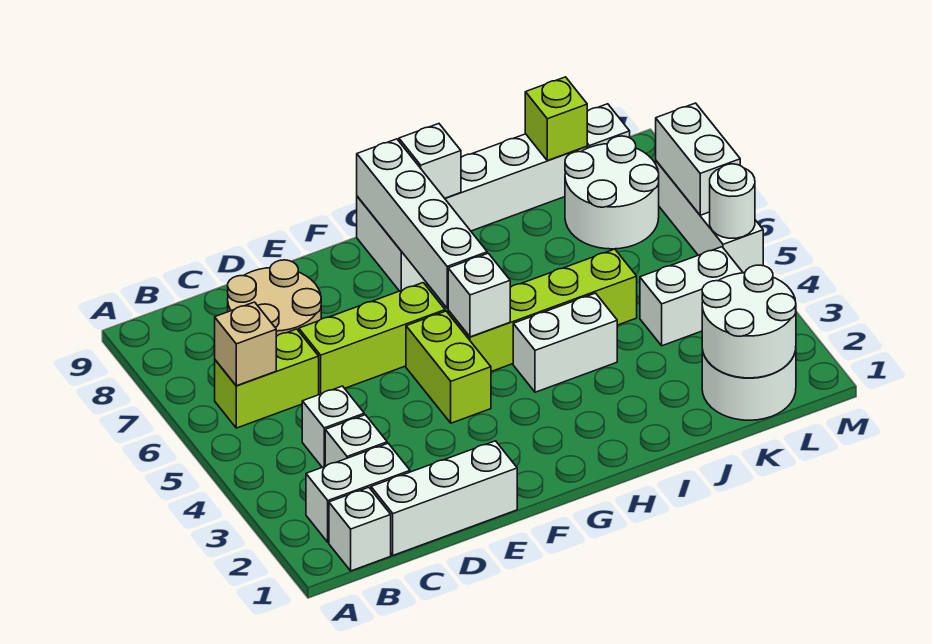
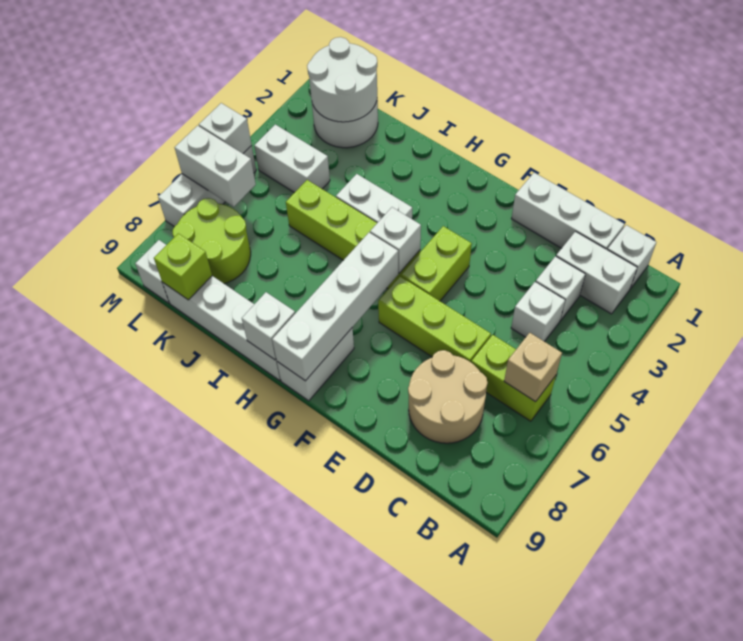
white 2x2 round brick [565,136,659,249] -> lime 2x2 round brick [173,198,251,284]
white 1x1 round brick [710,164,755,238] -> white 1x1 brick [199,103,252,153]
white 1x2 brick [656,103,740,215] -> white 1x2 brick turned to [175,126,256,207]

